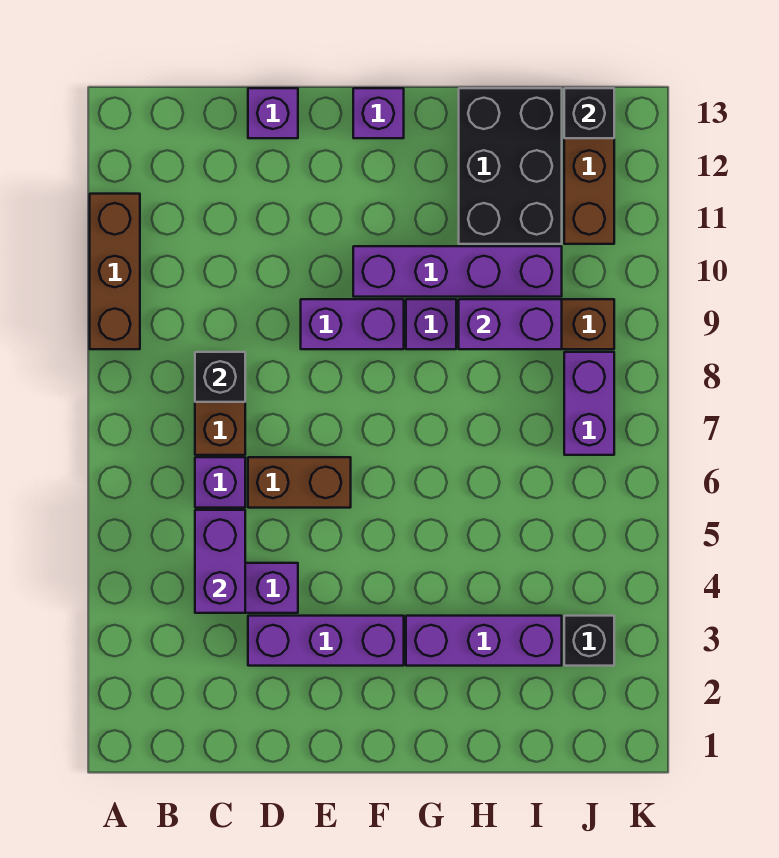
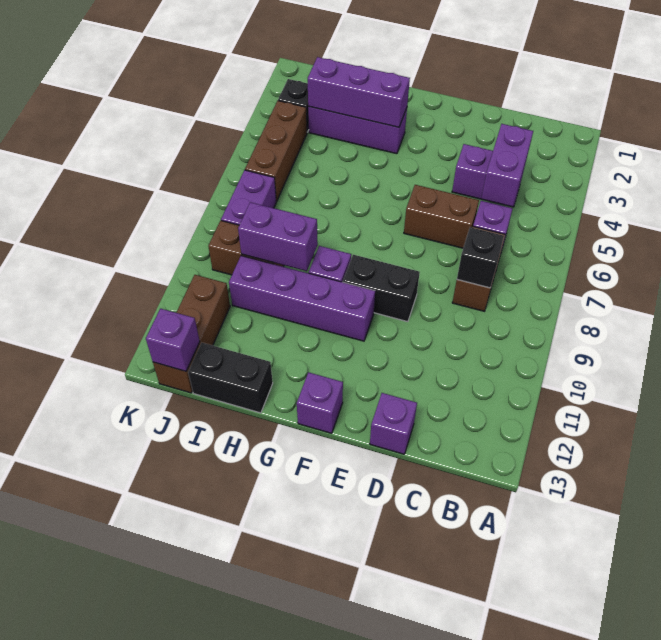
brown 1x3 brick [90,194,140,349] -> brown 1x3 brick moved to [245,101,307,201]
purple 1x3 brick [248,616,404,666] -> purple 1x3 brick moved to [308,57,410,127]
purple 1x2 brick [301,299,404,349] -> black 1x2 brick [343,255,420,322]
black 2x3 brick [459,88,562,244] -> black 1x2 brick [188,343,273,413]
black 1x1 brick [564,88,614,138] -> purple 1x1 brick [146,309,200,371]

